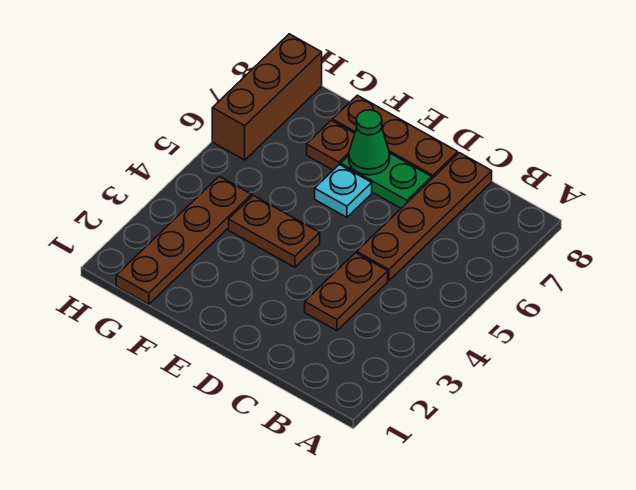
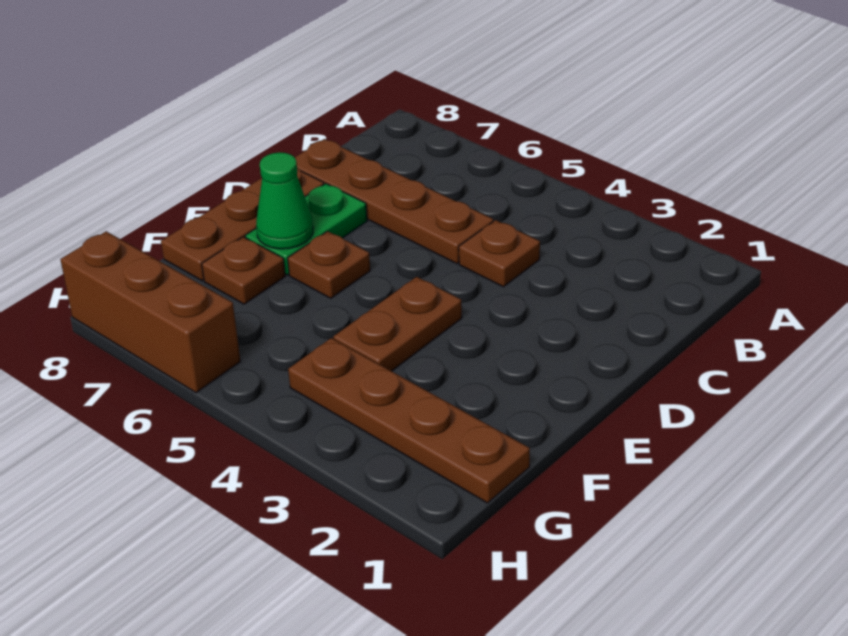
brown 1x2 plate [305,253,388,331] -> brown 1x1 plate [459,220,540,287]
cyan 1x1 plate [315,164,372,217] -> brown 1x1 plate [288,231,370,299]

